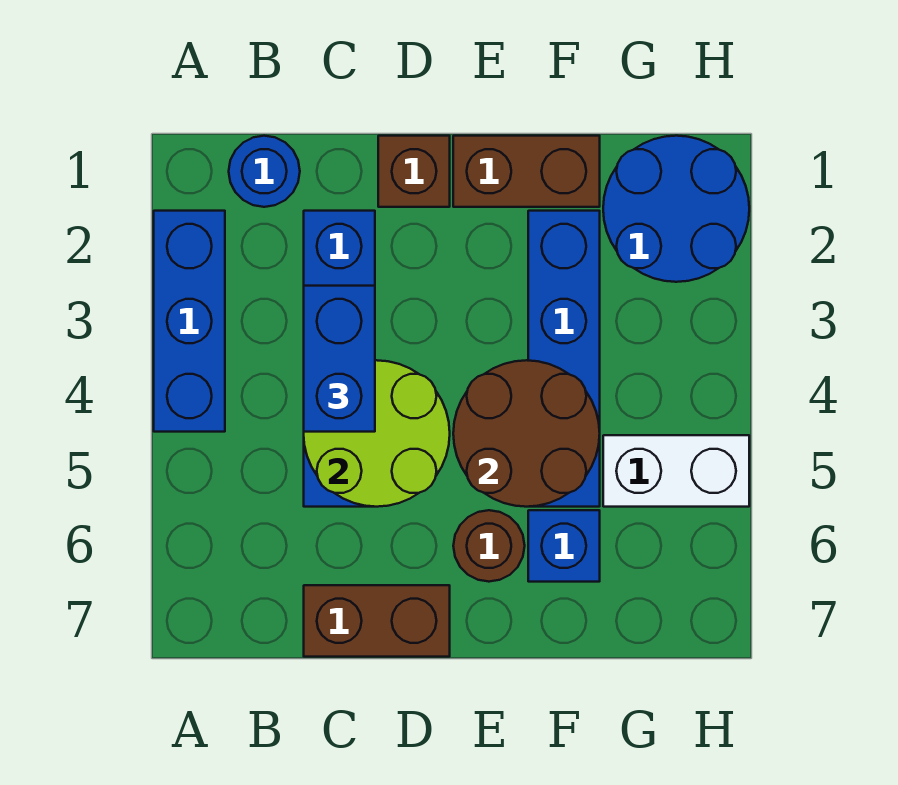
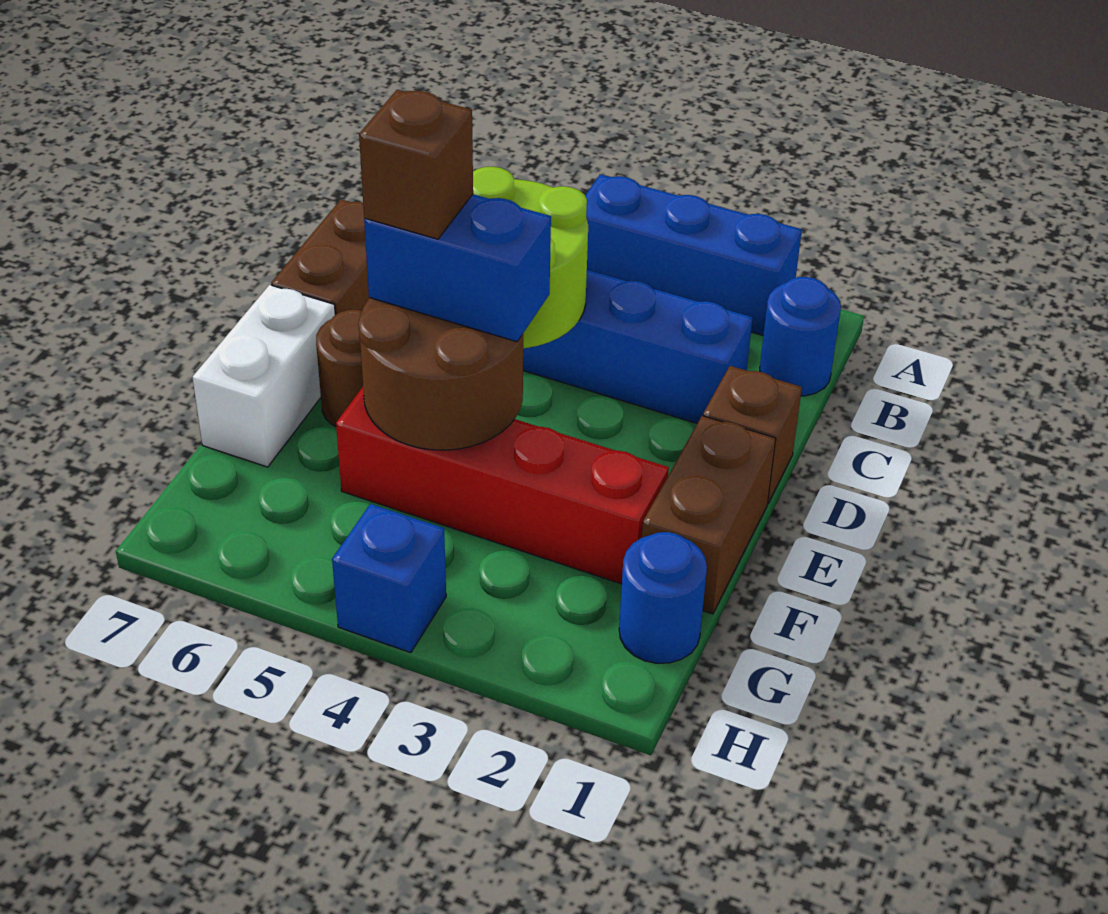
blue 1x2 brick [304,286,375,432] -> blue 1x2 brick moved to [364,194,551,342]
none -> brown 1x1 brick [359,90,473,239]
blue 1x4 brick [528,211,600,507] -> red 1x4 brick [336,387,669,584]
blue 1x1 brick [528,510,600,582] -> blue 1x1 brick moved to [332,504,446,653]
blue 2x2 round brick [603,136,749,282] -> blue 1x1 round brick [619,532,707,663]
white 1x2 brick [603,435,749,507] -> white 1x2 brick moved to [192,285,335,467]

